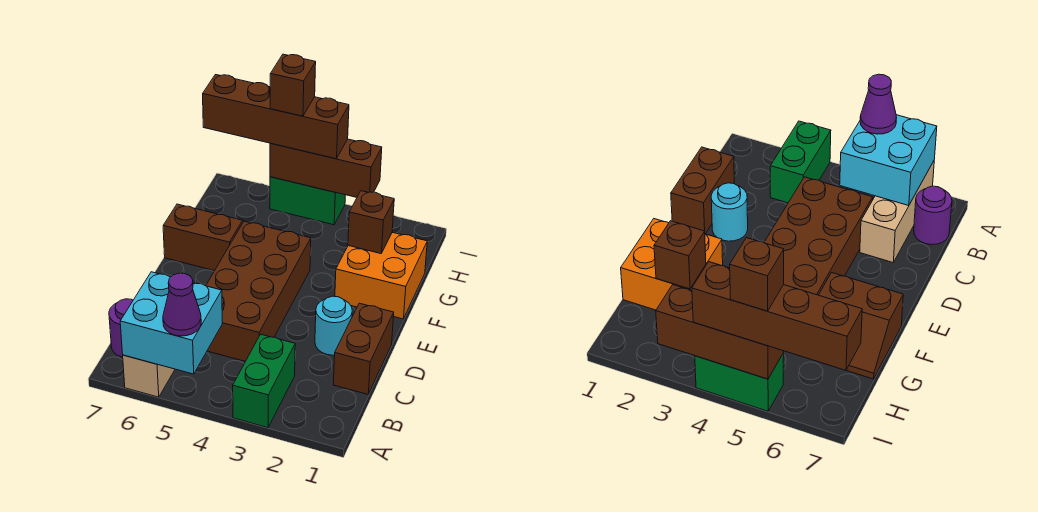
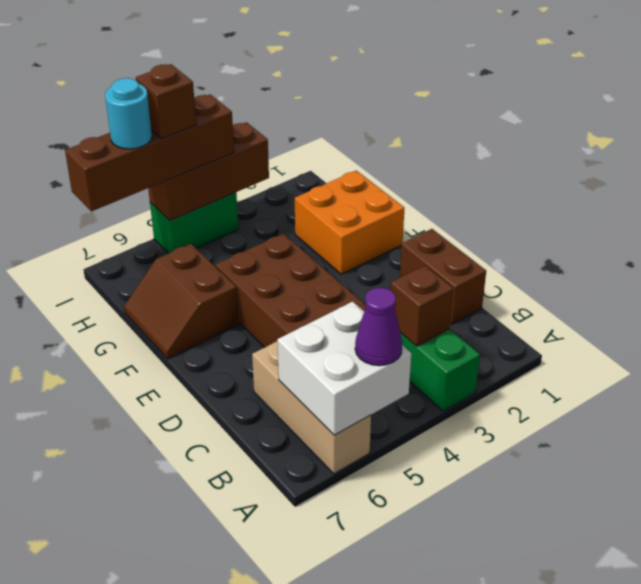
cyan 2x2 brick [120,272,222,374] -> white 2x2 brick [277,302,411,435]
purple 1x1 round brick [109,299,133,357] -> none
cyan 1x1 round brick [315,296,352,355] -> cyan 1x1 round brick moved to [105,78,152,149]
brown 2x2 slope [163,204,244,271] -> brown 2x2 slope turned to [124,244,238,359]
brown 1x1 brick [348,191,394,254] -> brown 1x1 brick moved to [391,265,453,346]

